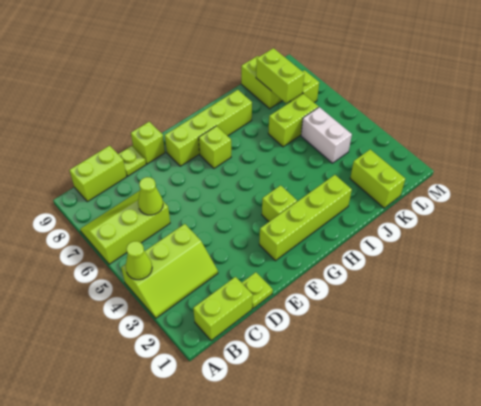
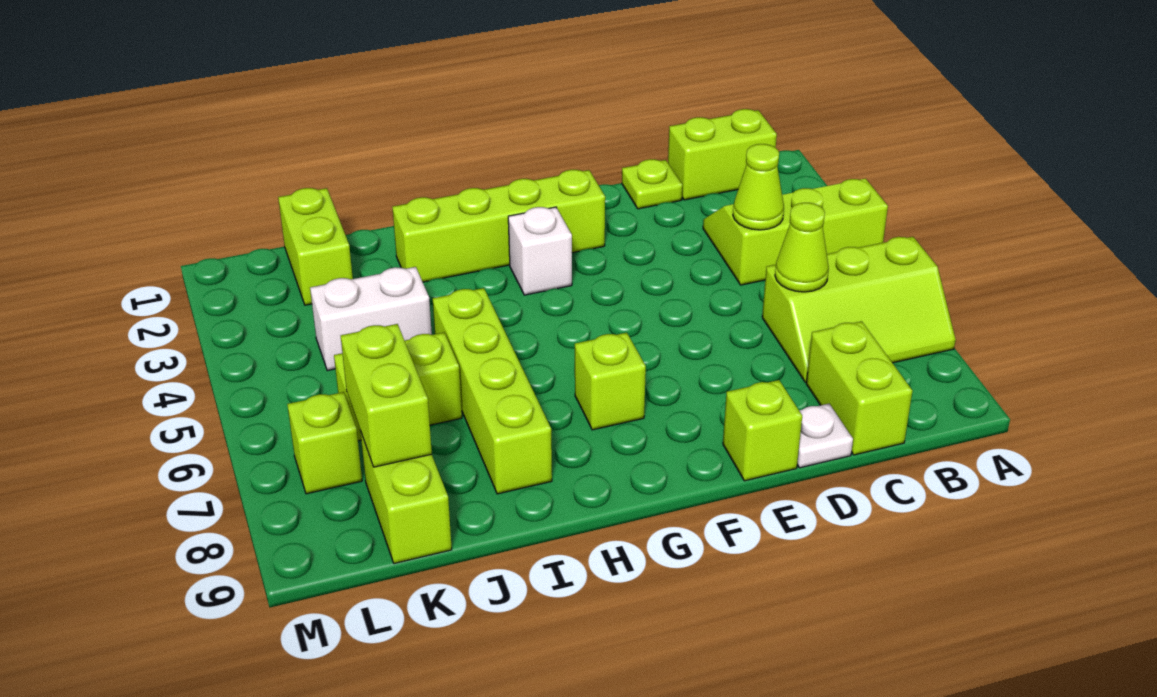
lime 1x1 cone [126,241,152,280] -> lime 1x1 cone moved to [733,144,784,230]
lime 1x2 brick [70,146,127,202] -> lime 1x2 brick turned to [806,321,912,455]
lime 1x1 plate [118,146,146,176] -> white 1x1 plate [797,404,853,468]
lime 1x4 brick [165,90,252,166] -> lime 1x4 brick turned to [433,288,552,494]
lime 1x1 brick [262,185,297,221] -> white 1x1 brick [508,207,572,295]
white 1x2 brick [301,107,352,163] -> white 1x2 brick turned to [310,267,432,371]

